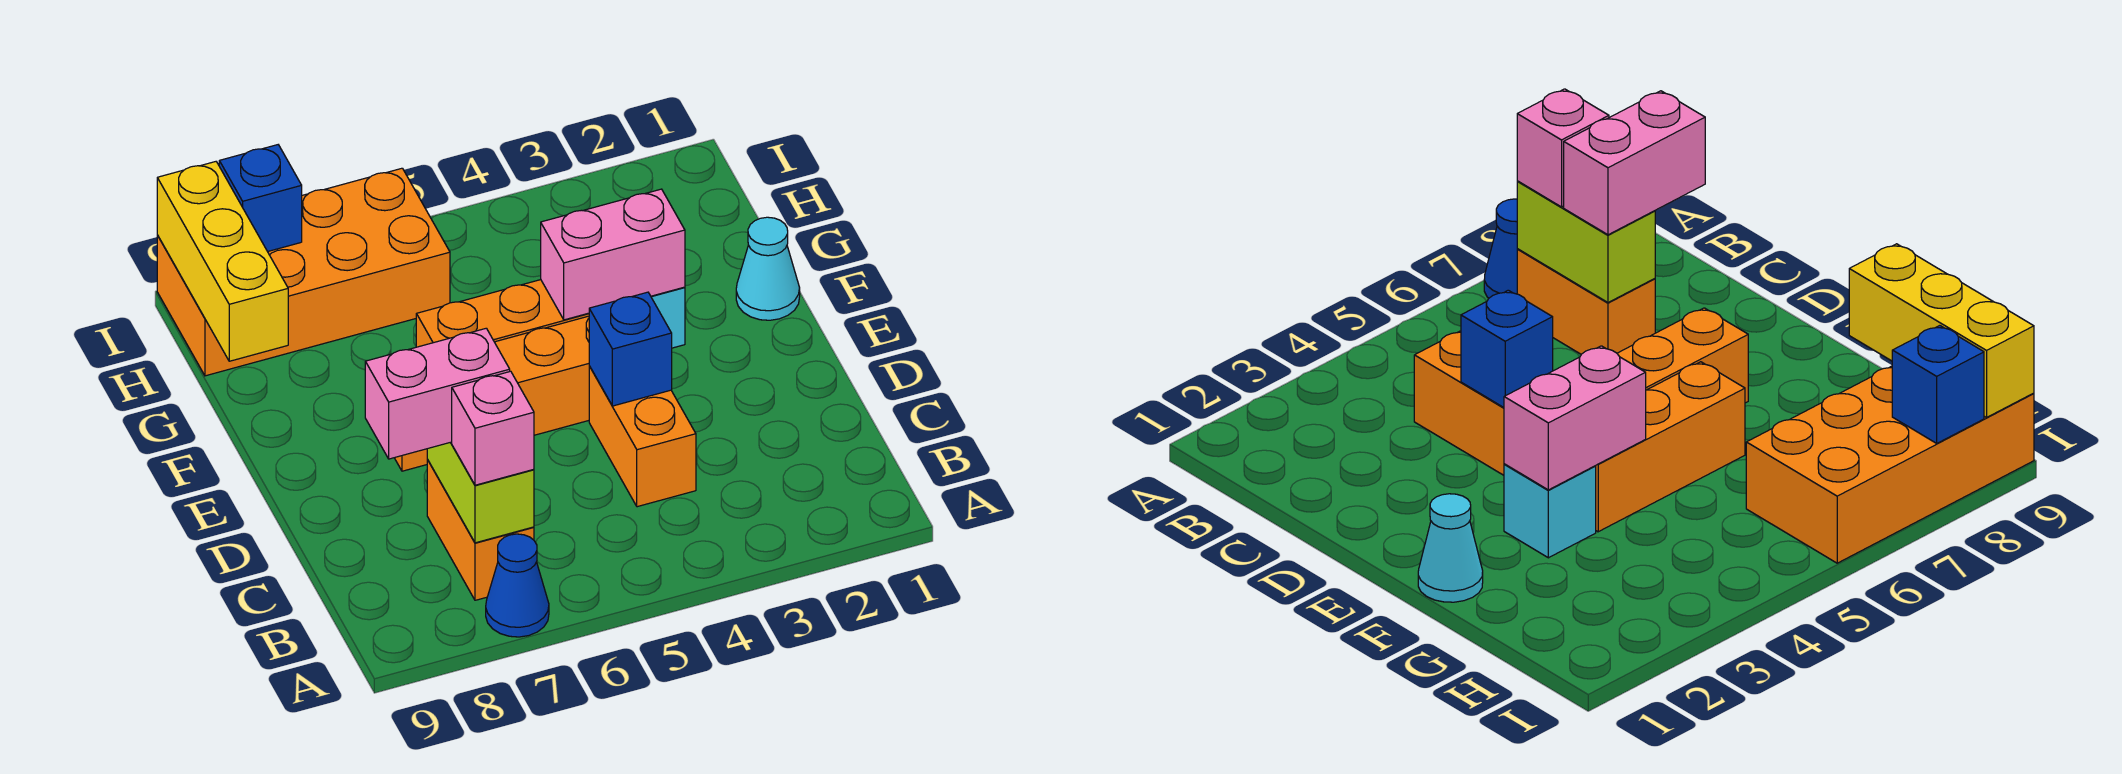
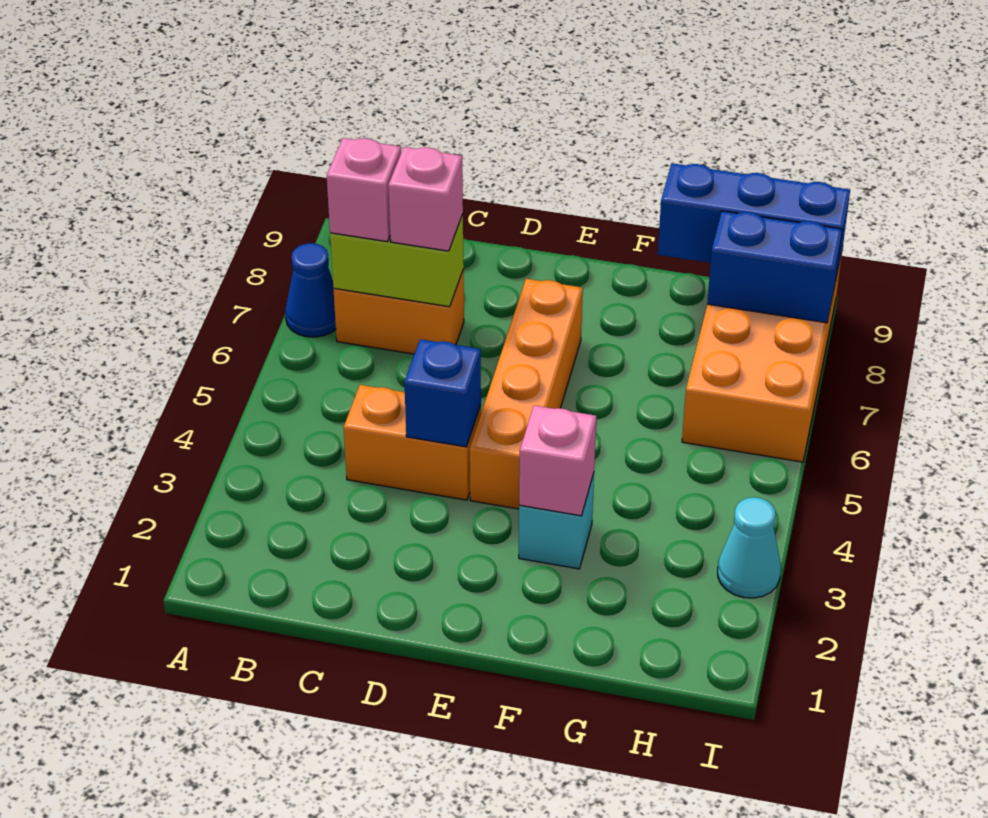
pink 1x2 brick [365,328,510,459] -> pink 1x1 brick [388,147,463,251]
cyan 1x1 cone [736,217,800,320] -> cyan 1x1 cone moved to [718,497,781,598]
pink 1x2 brick [541,189,685,320] -> pink 1x1 brick [519,405,596,516]
orange 1x3 brick [416,280,589,347] -> none
yellow 1x3 brick [157,162,288,361] -> blue 1x3 brick [658,163,850,277]
blue 1x1 brick [219,145,302,252] -> blue 1x2 brick [707,211,842,323]

